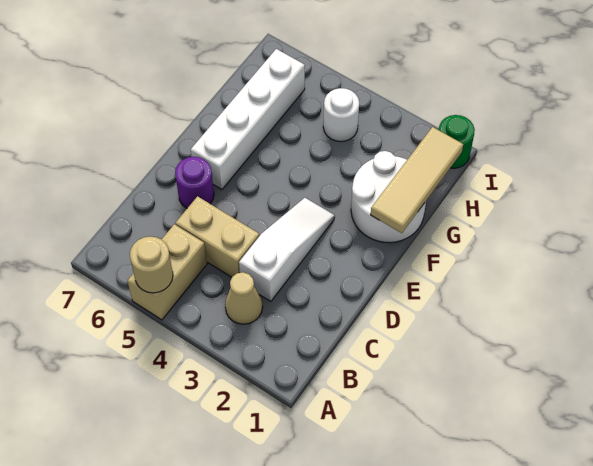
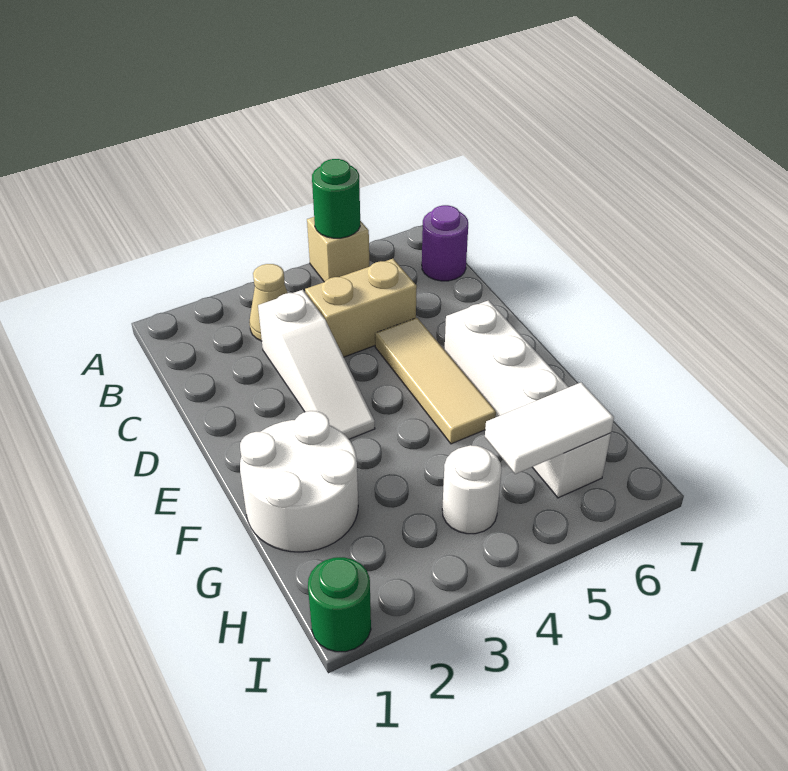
tan 1x2 brick [127,224,207,320] -> tan 1x1 brick [307,217,369,282]
tan 1x1 round brick [130,237,173,293] -> green 1x1 round brick [312,159,360,238]
purple 1x1 round brick [175,157,214,208] -> purple 1x1 round brick moved to [422,205,468,281]
tan 1x3 tile [371,127,463,233] -> tan 1x3 tile moved to [375,318,496,444]
none -> white 1x2 tile [485,382,614,474]

